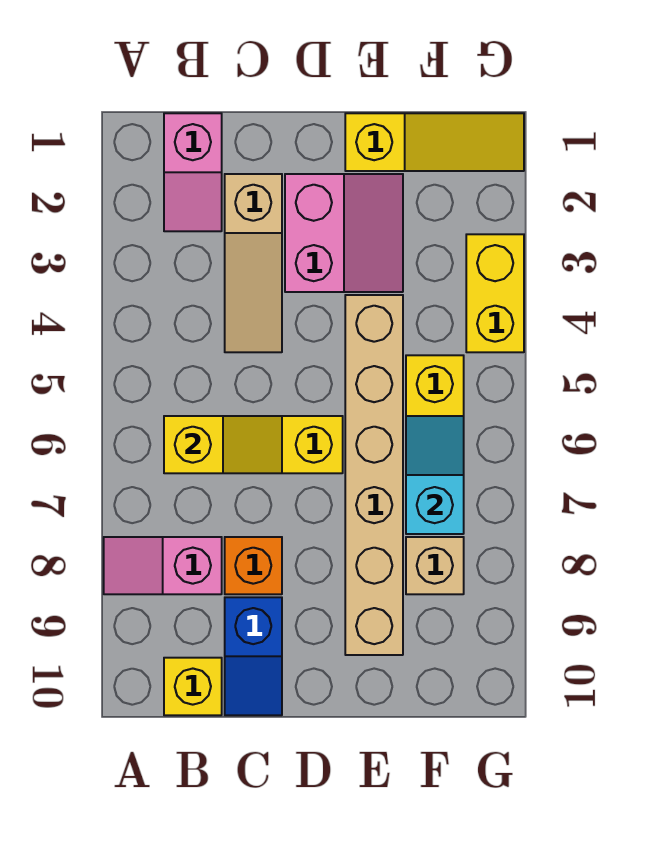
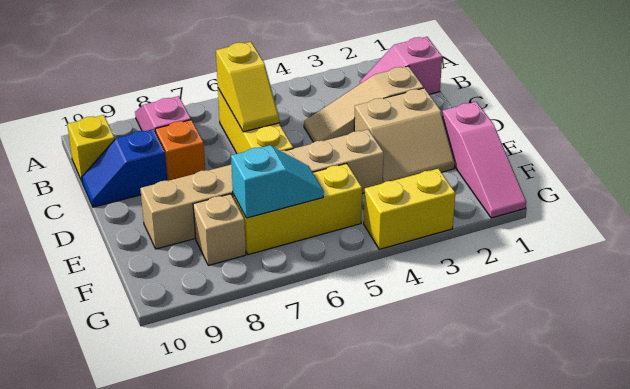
pink 2x2 slope [285,174,403,292] -> tan 2x2 slope [354,88,455,183]
yellow 1x3 slope [345,113,524,171] -> pink 1x3 slope [442,102,526,218]

